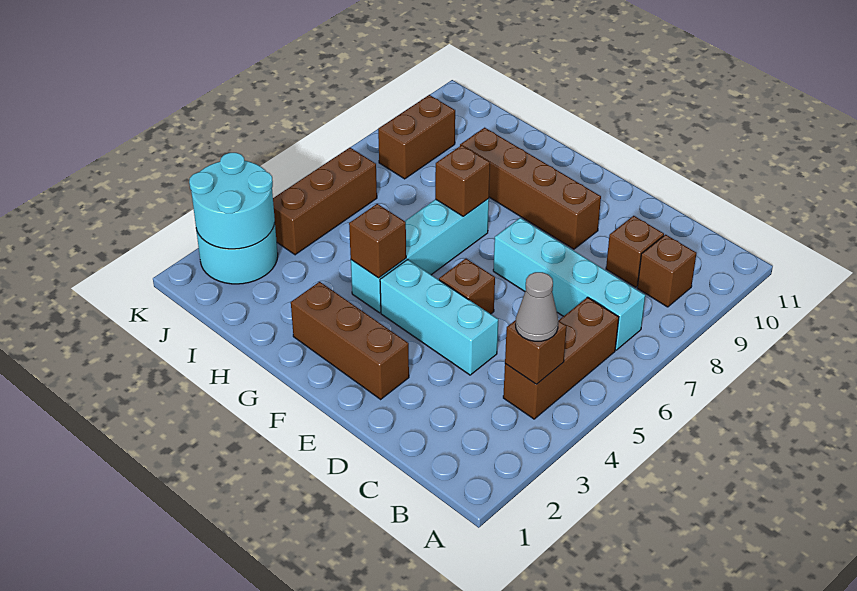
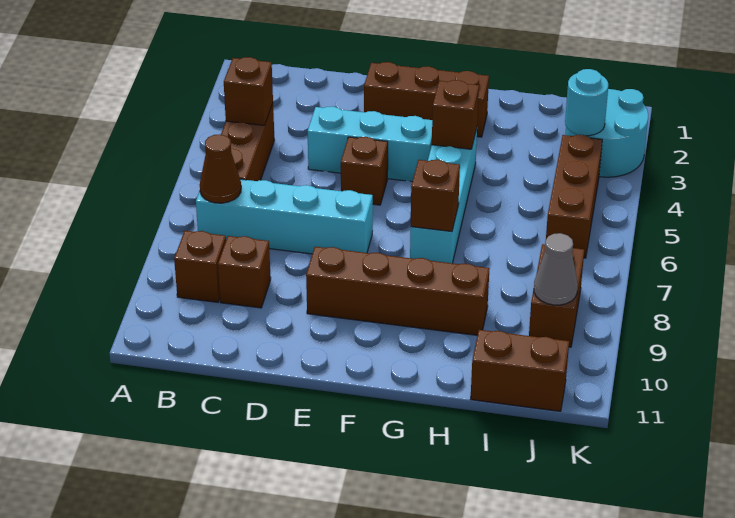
grey 1x1 cone [516,272,559,341] -> grey 1x1 cone moved to [534,233,578,305]
none -> brown 1x1 cone [200,134,241,203]
none -> brown 1x2 brick [471,330,569,411]
cyan 2x2 round brick [189,153,275,249] -> cyan 1x1 round brick [565,69,608,136]

